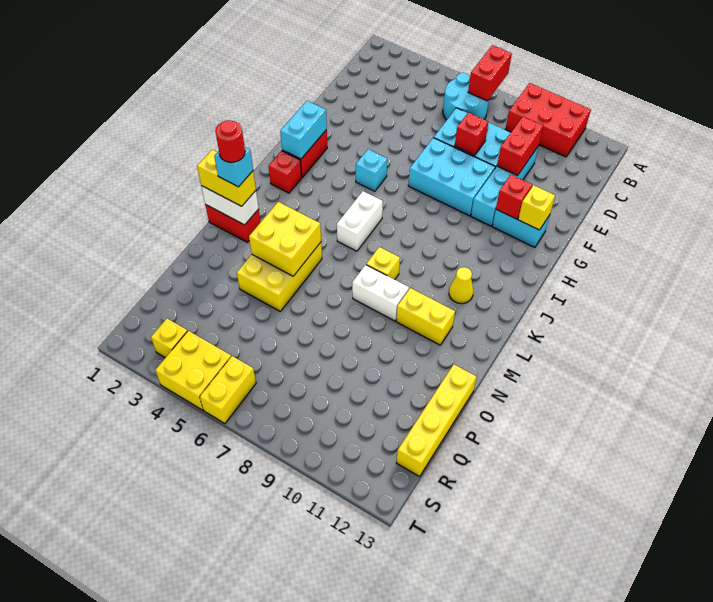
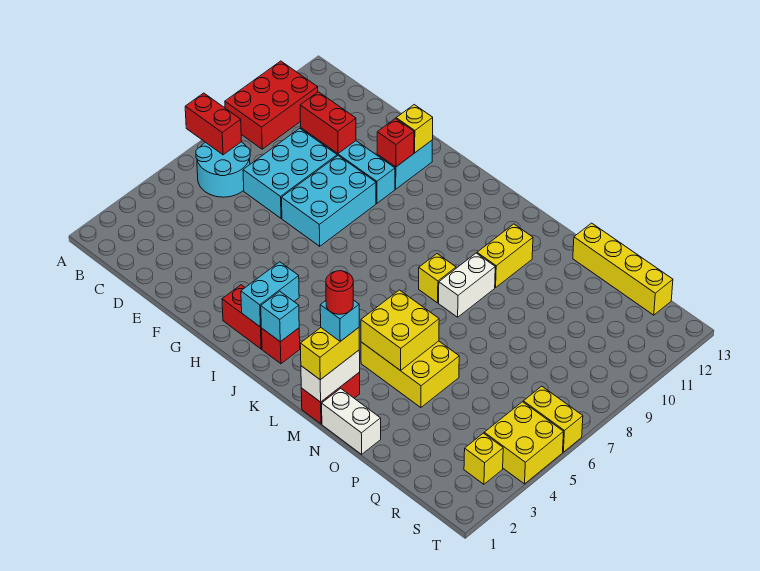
red 1x1 brick [455,112,489,155] -> none
cyan 1x2 brick [280,101,327,159] -> cyan 1x2 brick turned to [241,262,299,327]
cyan 1x1 brick [356,149,387,191] -> cyan 1x1 brick moved to [261,291,299,342]
white 1x2 brick [337,191,383,251] -> white 1x2 brick moved to [322,388,381,454]
yellow 1x1 cone [449,267,473,304] -> none

